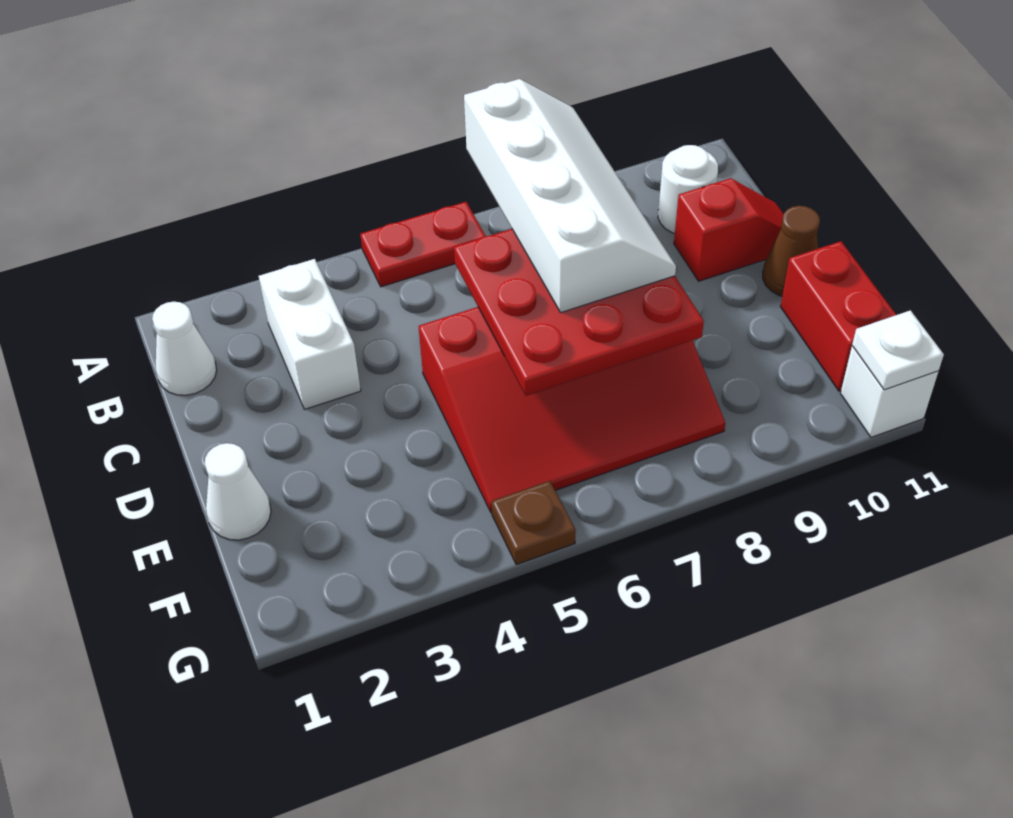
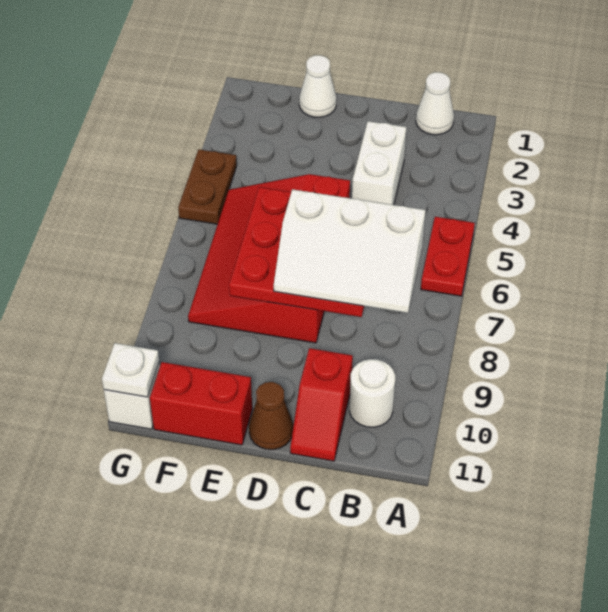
white 2x4 slope [464,79,676,312] -> white 2x3 slope [274,189,426,313]
white 1x2 brick [259,259,361,409] -> white 1x2 brick turned to [352,121,406,205]
brown 1x1 plate [492,481,576,565] -> brown 1x2 plate [178,149,237,224]

